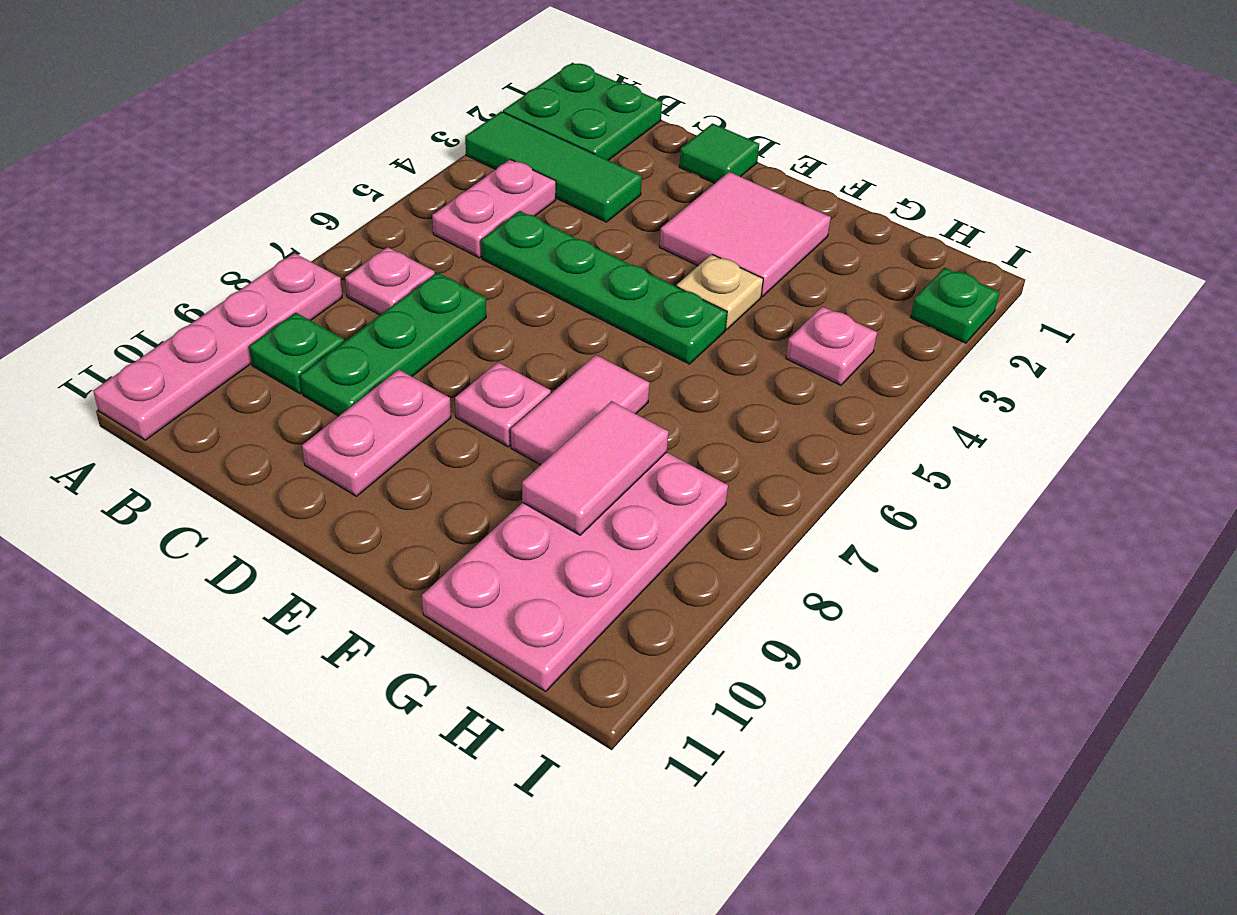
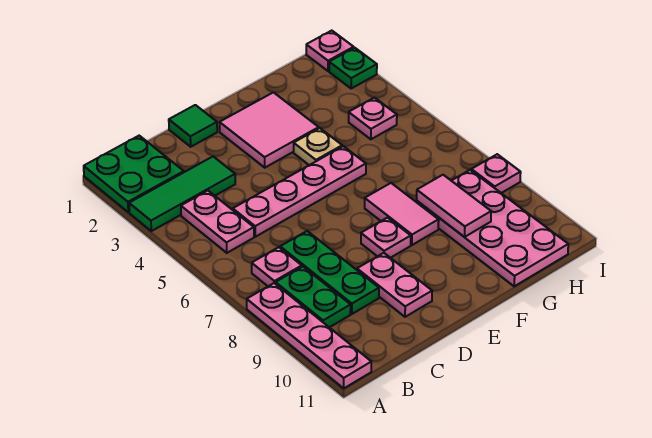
green 1x1 plate [249,313,344,394] -> green 1x2 plate [276,267,351,327]
green 1x4 plate [481,211,727,364] -> pink 1x4 plate [233,146,366,237]
none -> pink 1x1 plate [306,31,354,71]
none -> pink 1x1 plate [471,154,521,193]

